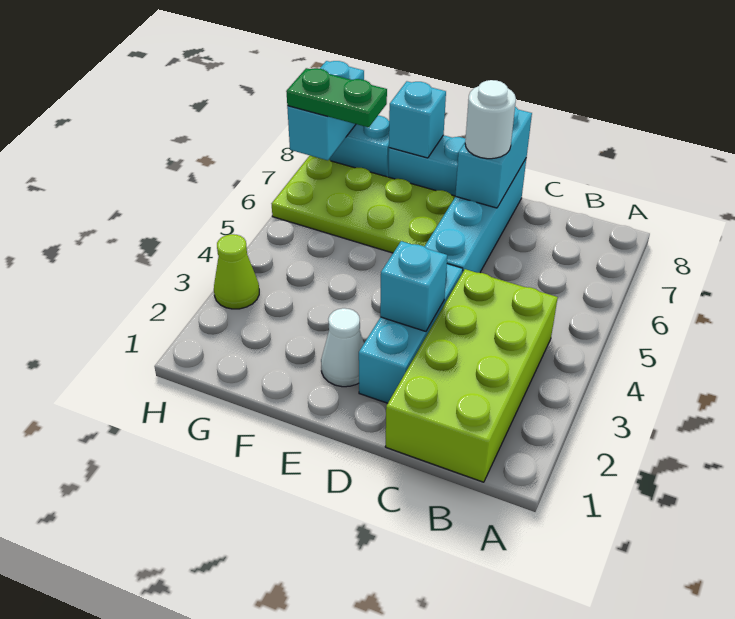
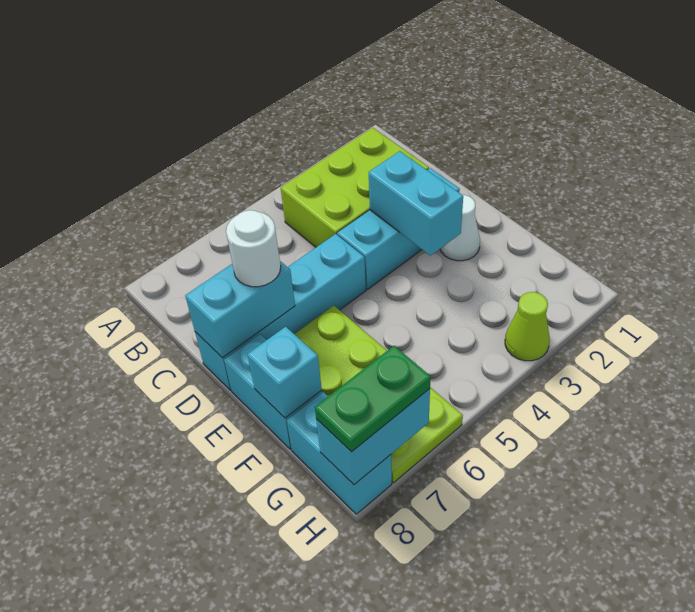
lime 2x4 brick [385,269,558,482] -> lime 2x3 brick [281,128,429,247]
cyan 1x1 brick [380,241,447,331] -> cyan 1x2 brick [369,151,463,256]
green 1x2 plate [286,68,387,127] -> green 1x2 plate turned to [315,346,431,452]

